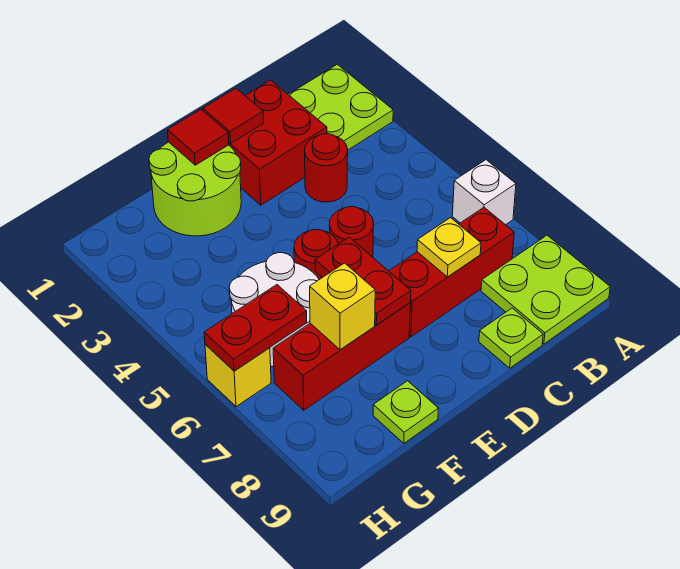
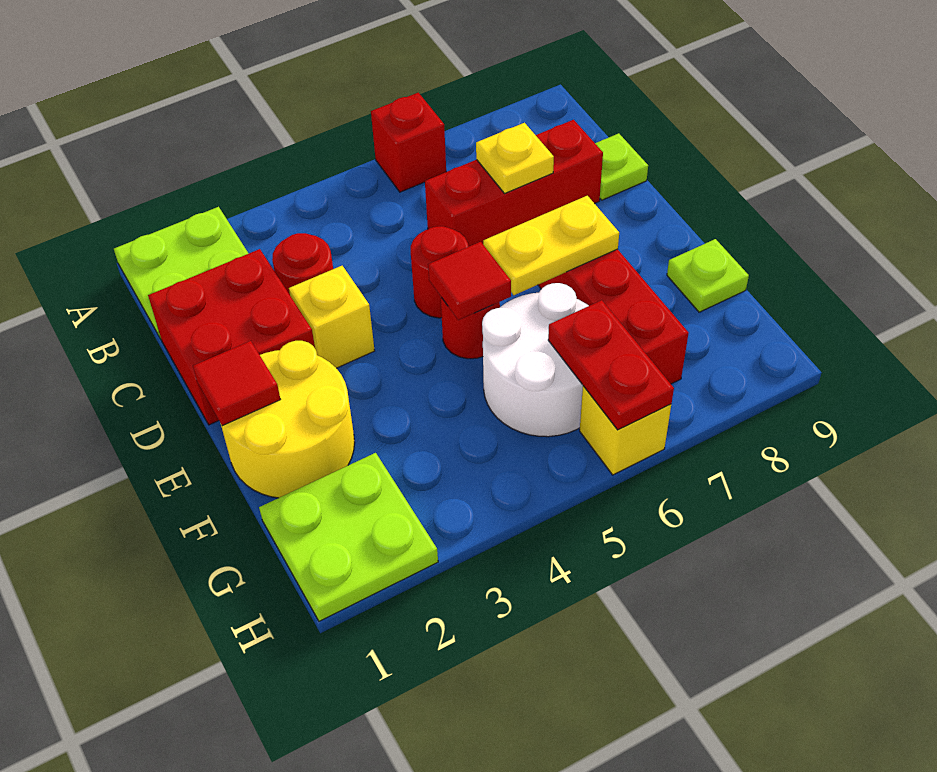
white 1x1 brick [452,160,516,225] -> red 1x1 brick [371,93,446,192]
lime 2x2 plate [481,235,610,344] -> lime 2x2 plate moved to [259,453,438,621]
red 1x3 brick [389,208,514,337] -> red 1x3 brick turned to [425,120,603,247]
red 1x1 tile [203,88,264,144] -> red 1x1 tile moved to [428,242,511,320]
lime 2x2 round brick [149,142,241,236] -> yellow 2x2 round brick [221,341,355,498]
red 1x2 plate [315,237,411,325] -> yellow 1x2 plate [483,196,619,295]
yellow 1x1 brick [310,263,375,350] -> yellow 1x1 brick moved to [289,266,375,368]

